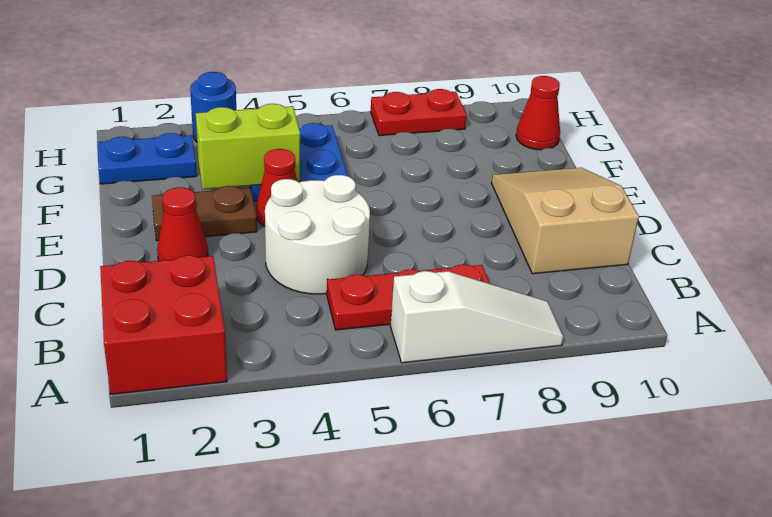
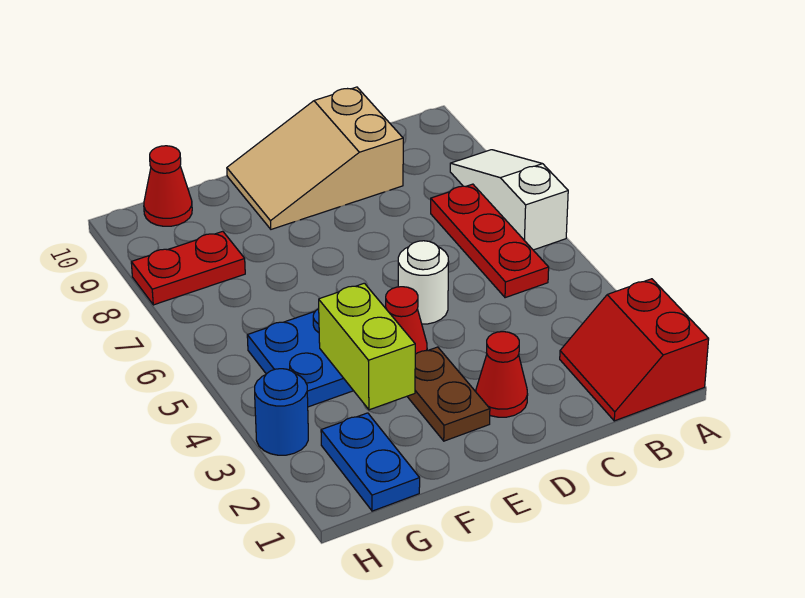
red 2x2 brick [100,255,227,394] -> red 2x2 slope [560,279,709,421]
white 2x2 round brick [265,175,370,294] -> white 1x1 round brick [398,241,449,324]
red 1x2 plate [371,89,466,136] -> red 1x2 plate turned to [131,231,245,305]

